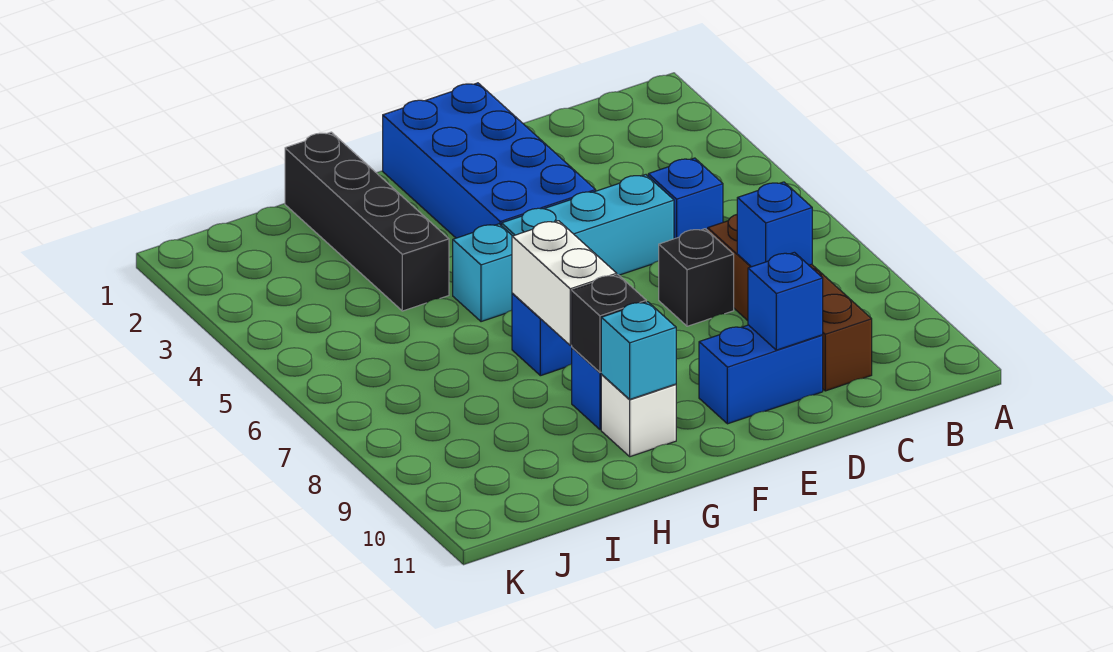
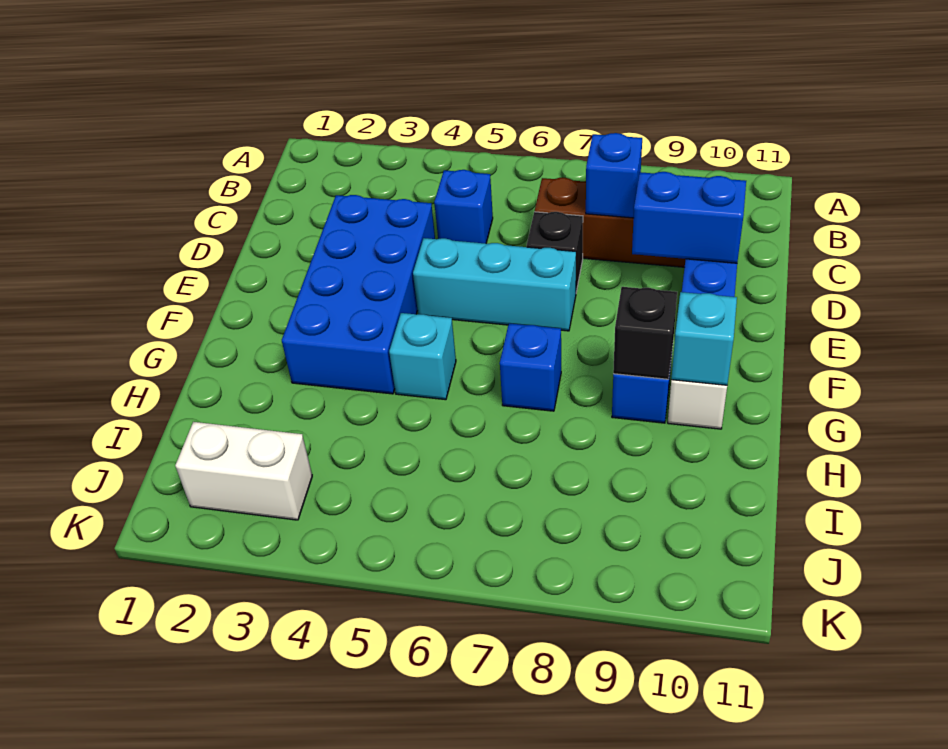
cyan 1x3 brick [502,175,674,275] -> cyan 1x3 brick turned to [413,238,576,331]
blue 1x1 brick [748,252,823,350] -> blue 1x2 brick [632,172,746,263]
blue 2x4 brick [383,83,596,238] -> blue 2x4 brick turned to [282,195,435,394]
white 1x2 brick [512,221,617,345] -> white 1x2 brick moved to [175,422,312,520]
black 1x4 brick [285,132,449,311] -> none

